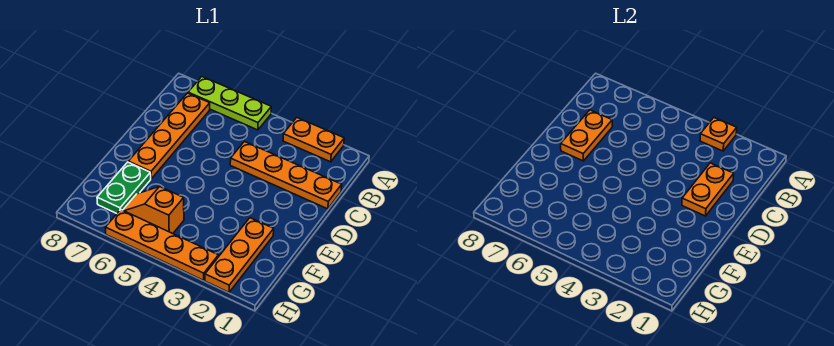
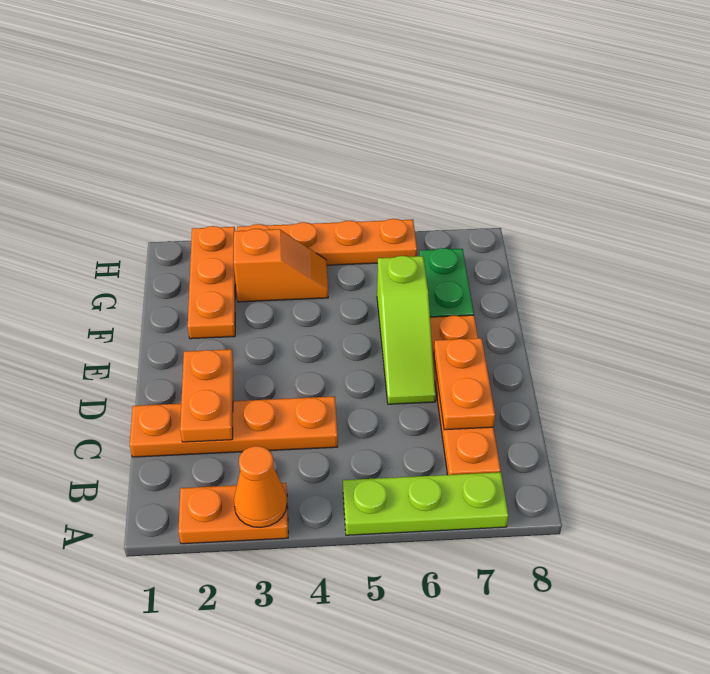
orange 1x1 plate [700,118,737,151] -> orange 1x1 cone [234,446,287,528]
none -> lime 1x3 slope [377,256,436,404]
orange 1x2 slope [123,187,184,234] -> orange 1x2 slope moved to [234,229,328,302]

